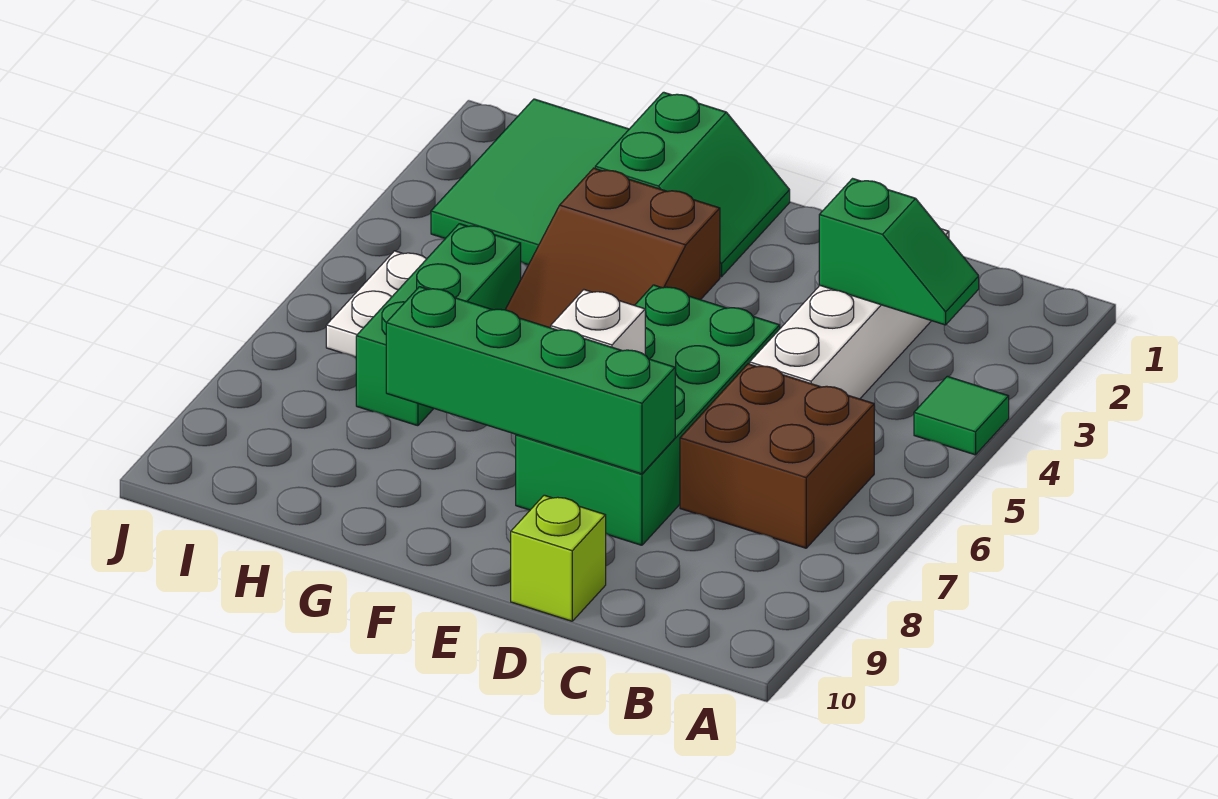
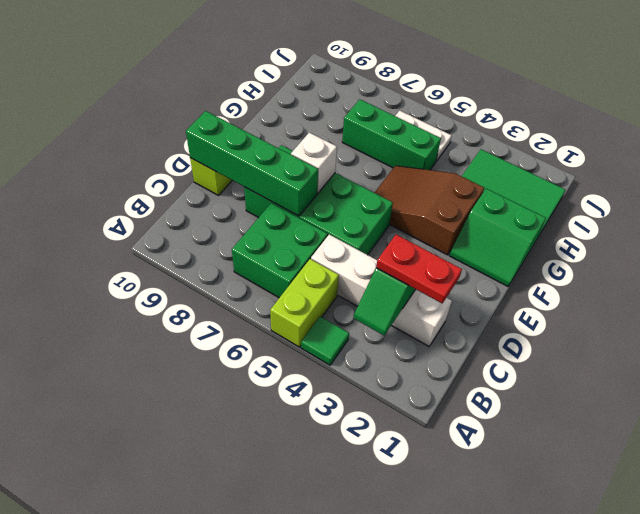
none -> lime 1x2 brick [270,259,339,347]
brown 2x2 brick [680,364,874,548] -> green 2x2 brick [232,203,328,298]
none -> red 1x2 plate [376,235,462,303]
green 1x4 brick [386,287,675,474] -> green 1x4 brick turned to [186,111,318,216]

